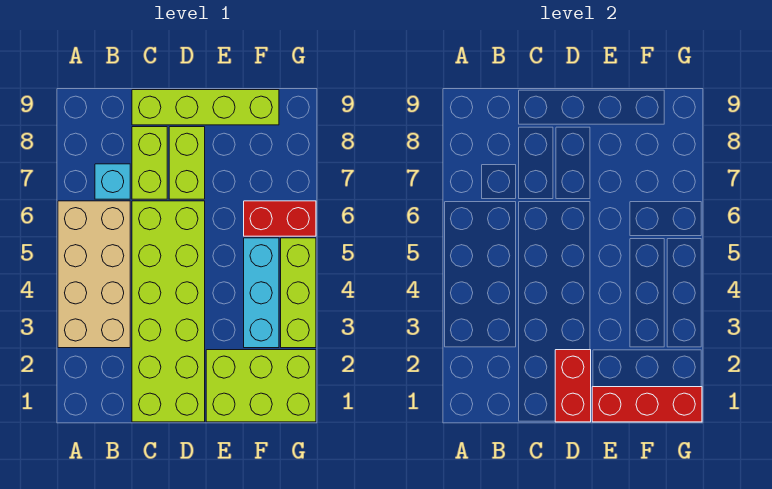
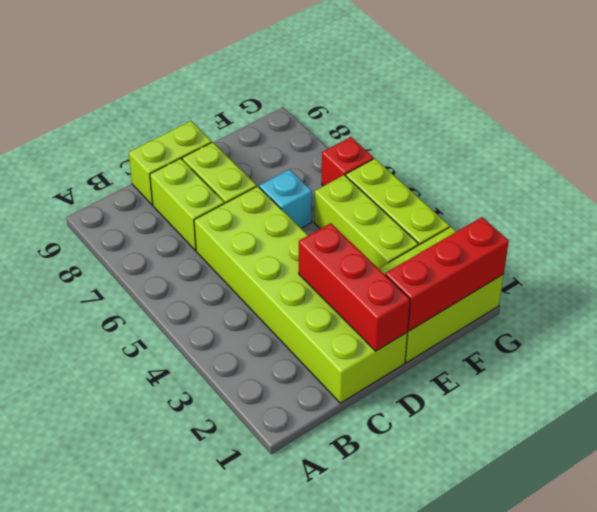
tan 2x4 brick [58,201,130,348] -> none
cyan 1x1 brick [95,164,130,199] -> cyan 1x1 brick moved to [259,169,312,228]
lime 1x4 brick [132,90,279,125] -> lime 1x2 brick [129,121,212,205]
red 1x2 brick [555,350,591,422] -> red 1x3 brick [299,223,410,351]
cyan 1x3 brick [244,238,279,348] -> lime 1x3 brick [314,175,418,268]
red 1x2 brick [244,201,316,236] -> red 1x1 brick [322,137,374,186]

